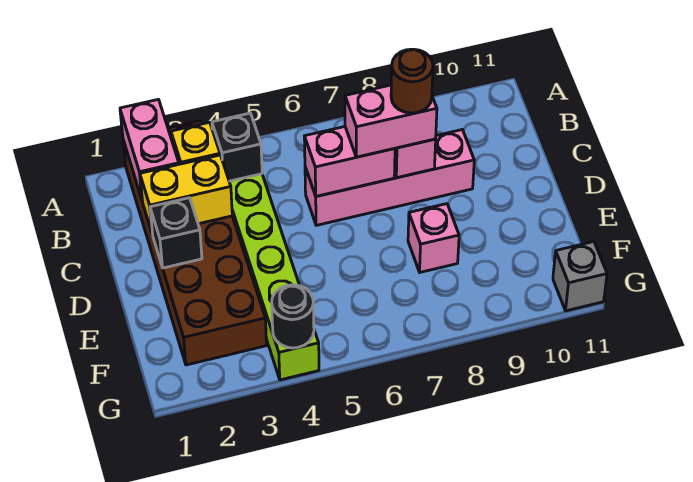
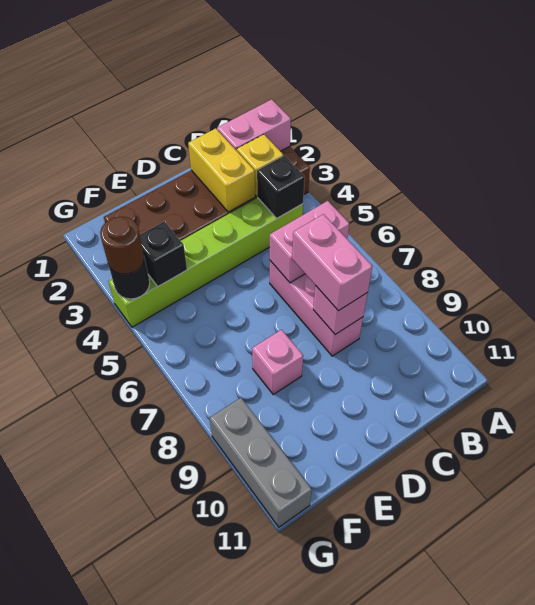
pink 1x4 brick [305,130,474,225] -> pink 1x3 brick [270,261,363,356]
pink 1x2 brick [304,127,395,196] -> pink 1x2 brick turned to [270,201,349,283]
brown 1x1 round brick [391,49,433,113] -> brown 1x1 round brick moved to [100,217,144,274]
black 1x1 brick [150,198,202,268] -> black 1x1 brick moved to [140,221,187,286]
grey 1x1 brick [553,242,607,311] -> grey 1x3 brick [210,398,312,527]

